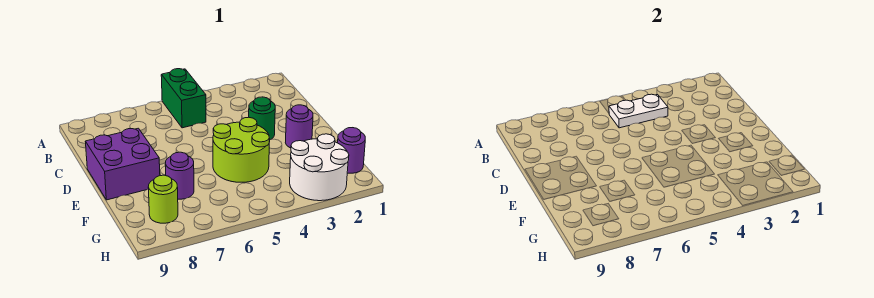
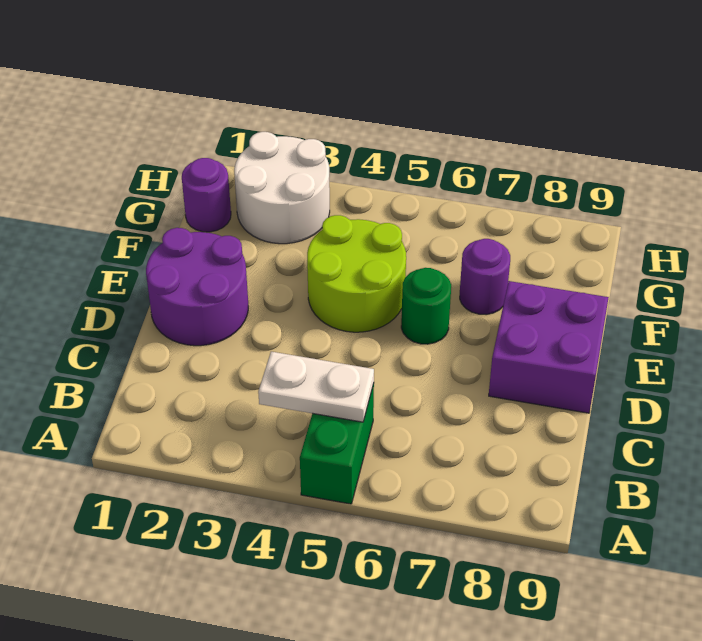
green 1x1 round brick [249,97,275,140] -> green 1x1 round brick moved to [401,268,451,344]
purple 1x1 round brick [285,105,313,148] -> purple 2x2 round brick [146,228,248,346]
lime 1x1 round brick [148,175,178,223] -> none

